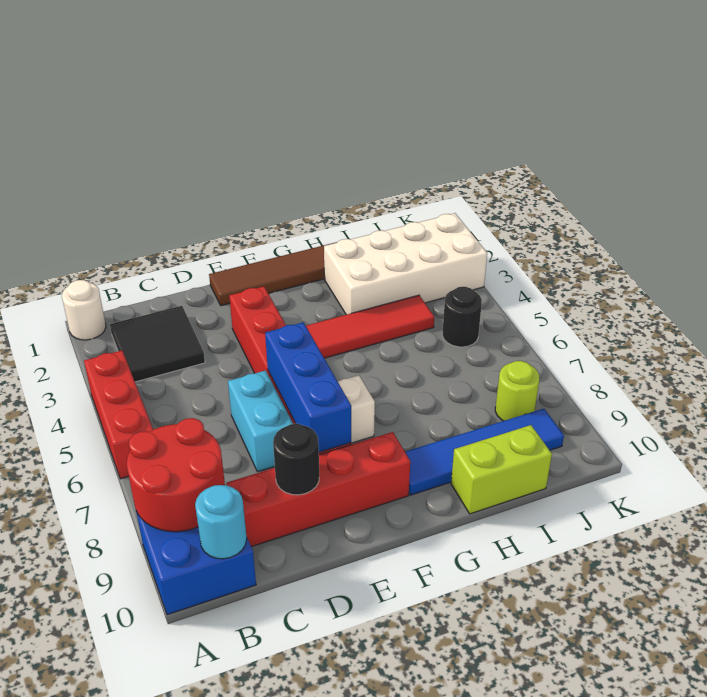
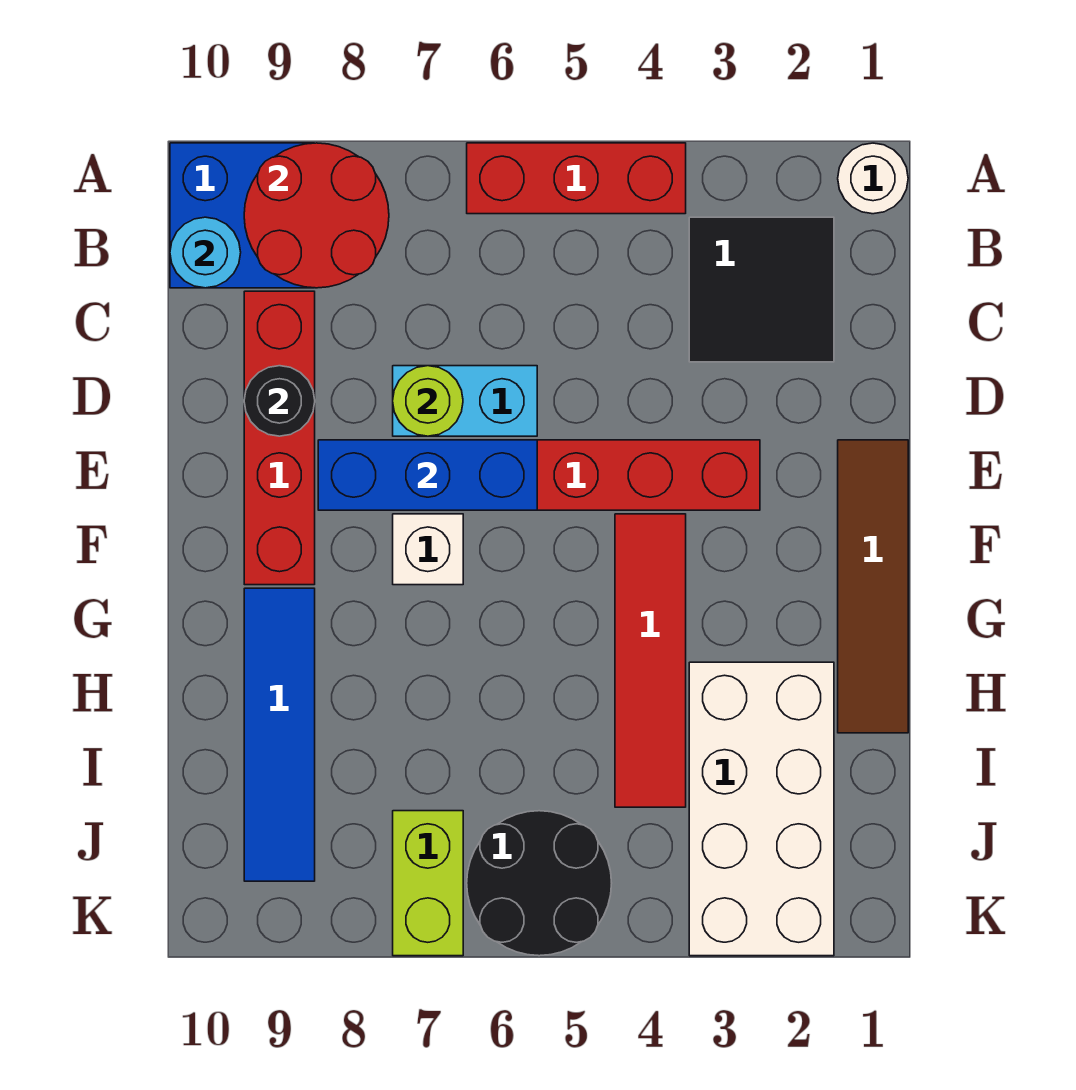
lime 1x2 brick [451,425,552,514] -> lime 1x2 brick moved to [393,811,463,956]
black 1x1 round brick [442,287,482,347] -> black 2x2 round brick [467,811,612,956]
lime 1x1 round brick [495,361,539,421] -> lime 1x1 round brick moved to [393,366,463,436]

